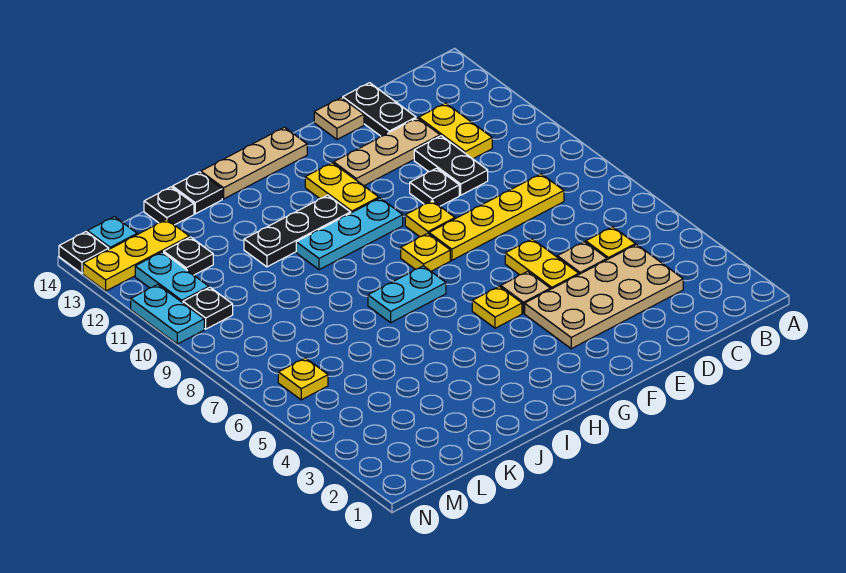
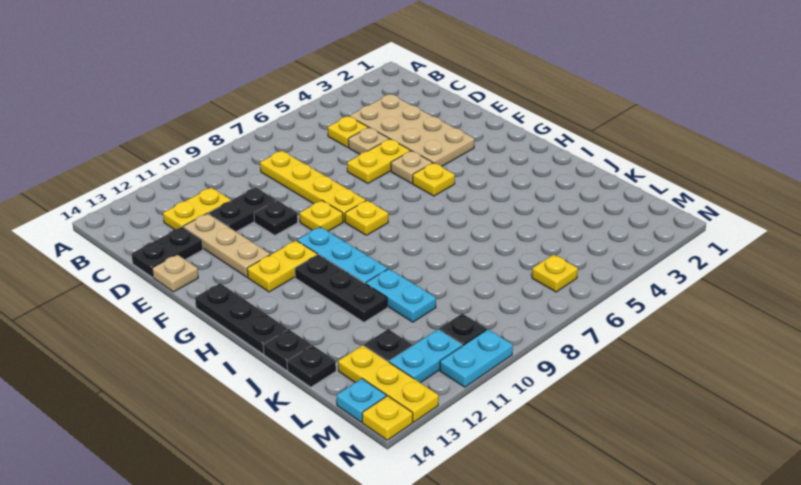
tan 1x3 plate [201,127,307,199] -> black 1x3 plate [195,283,287,354]
cyan 1x2 plate [368,266,446,322] -> cyan 1x2 plate moved to [366,269,436,322]
black 1x1 plate [59,232,109,273] -> yellow 1x1 plate [362,396,413,440]

